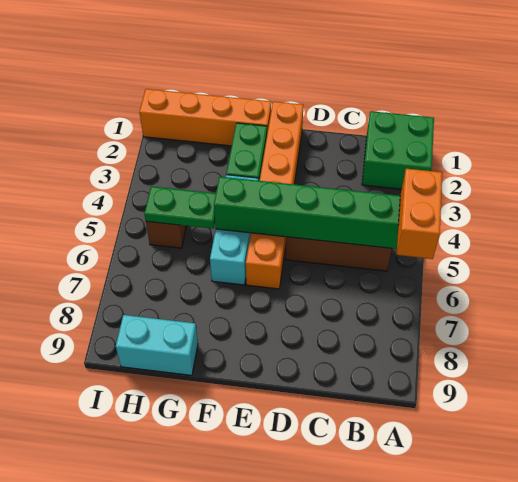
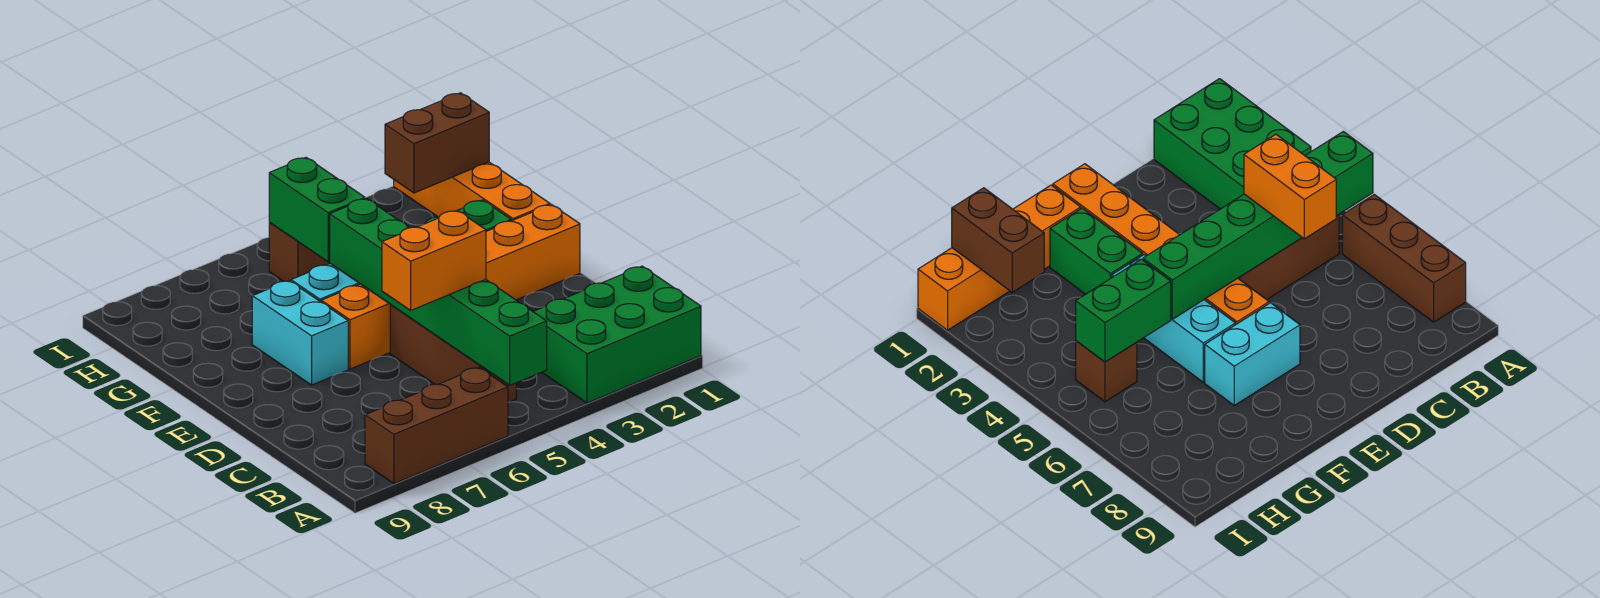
green 2x2 brick [362,111,434,189] -> green 2x3 brick [533,266,701,403]
orange 1x2 brick [396,169,442,259] -> orange 1x2 brick moved to [382,210,486,310]
none -> brown 1x3 brick [365,367,508,484]
green 1x2 plate [144,186,216,229] -> green 1x2 brick [269,157,365,262]
cyan 1x2 brick [116,315,198,375] -> cyan 1x2 brick moved to [252,281,348,385]
none -> brown 1x2 brick [385,93,489,193]

